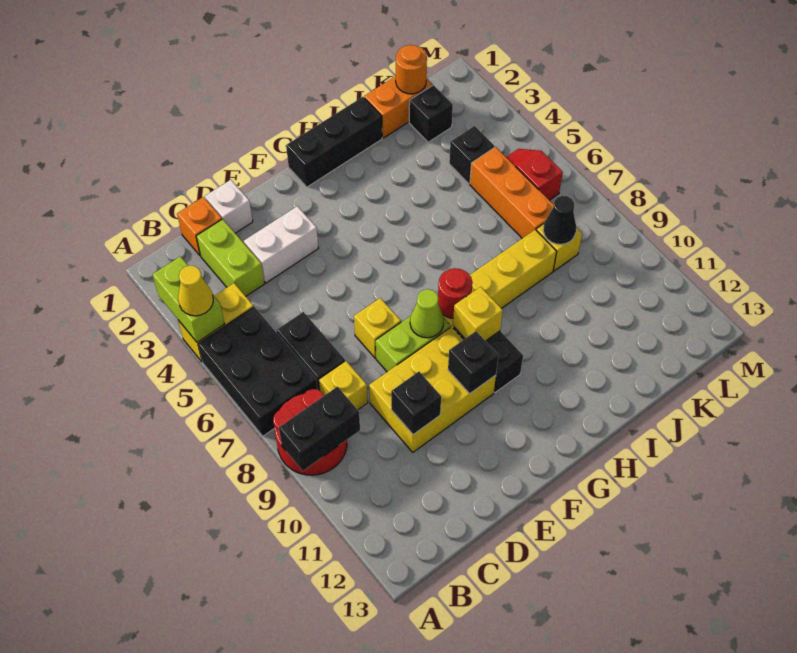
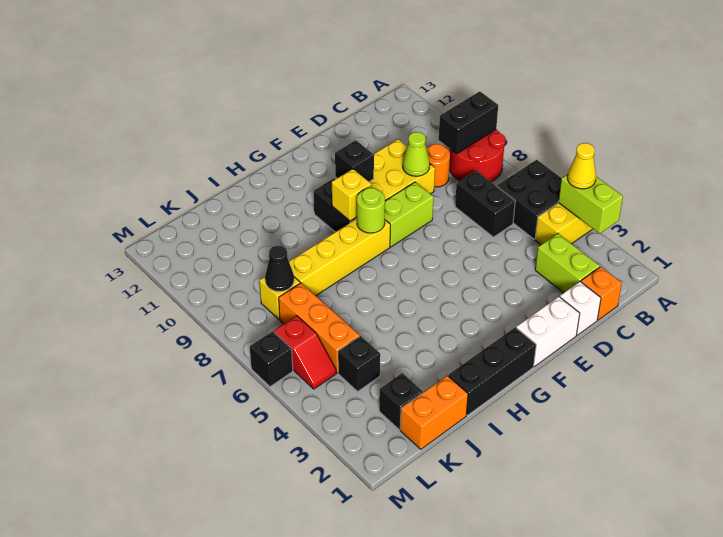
black 2x3 brick [198,307,317,436] -> black 2x2 brick [497,160,562,239]
yellow 1x1 brick [319,361,368,410] -> none
white 1x2 brick [244,206,318,283] -> white 1x2 brick moved to [516,297,580,367]
black 1x1 brick [391,372,441,435] -> black 1x1 brick moved to [250,331,293,387]
yellow 1x1 brick [354,298,401,358] -> none
lime 1x1 cone [410,289,444,338] -> lime 1x1 cone moved to [403,132,430,176]
red 1x1 round brick [438,268,473,318] -> lime 1x1 round brick [357,188,385,233]
orange 1x1 round brick [396,45,427,94] -> orange 1x1 round brick moved to [426,144,450,187]

